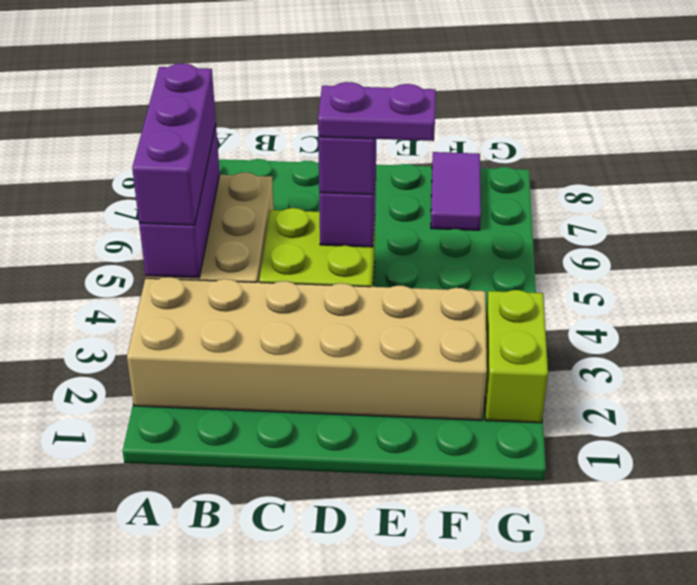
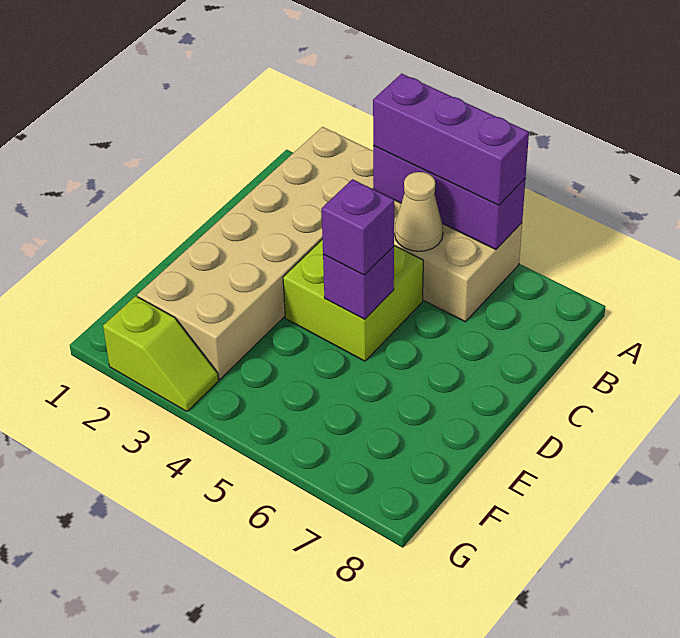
none -> tan 1x1 cone [395,172,443,251]
purple 1x2 plate [318,82,436,141] -> none
purple 1x2 tile [431,152,481,230] -> none
lime 1x2 brick [485,290,548,423] -> lime 1x2 slope [103,296,219,411]

